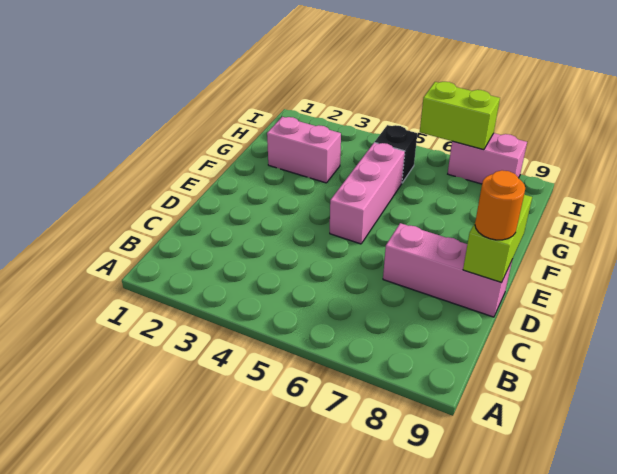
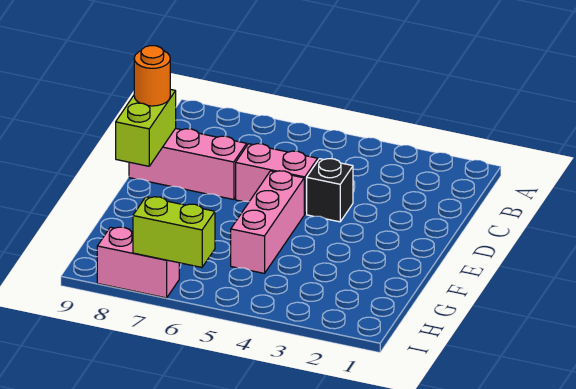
pink 1x2 brick [267,117,341,183] -> pink 1x2 brick moved to [236,144,318,214]
black 1x1 brick [375,125,417,183] -> black 1x1 brick moved to [307,159,353,222]

